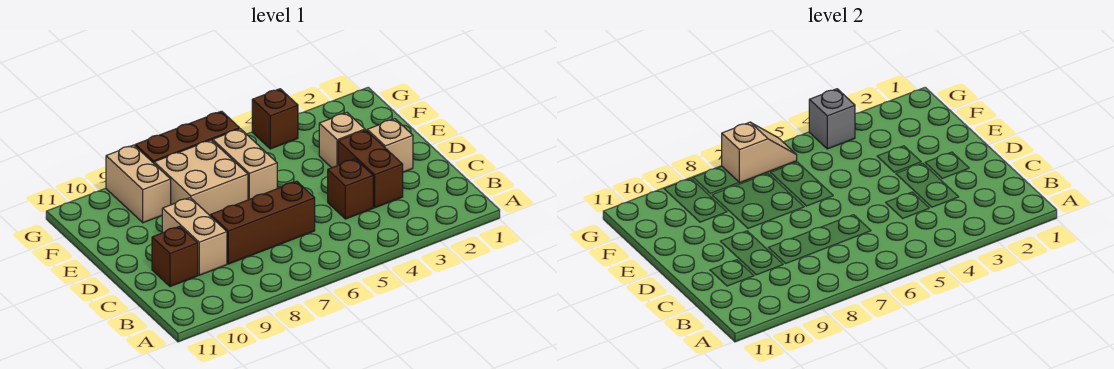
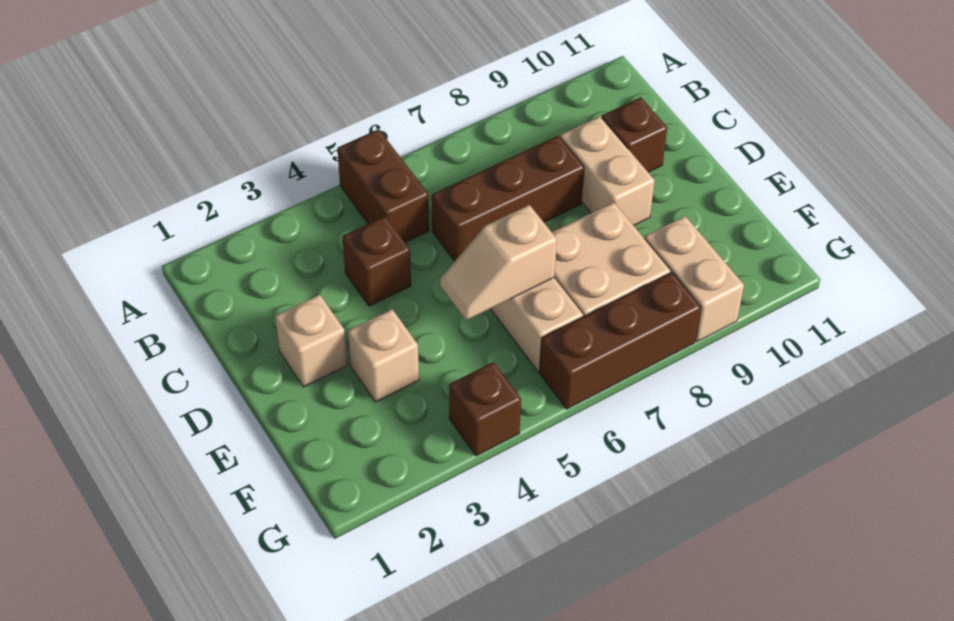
brown 1x2 brick [338,130,403,208] -> brown 1x2 brick moved to [337,129,429,242]
grey 1x1 brick [809,89,855,149] -> none
tan 1x2 slope [722,122,797,183] -> tan 1x2 slope moved to [440,205,557,320]

